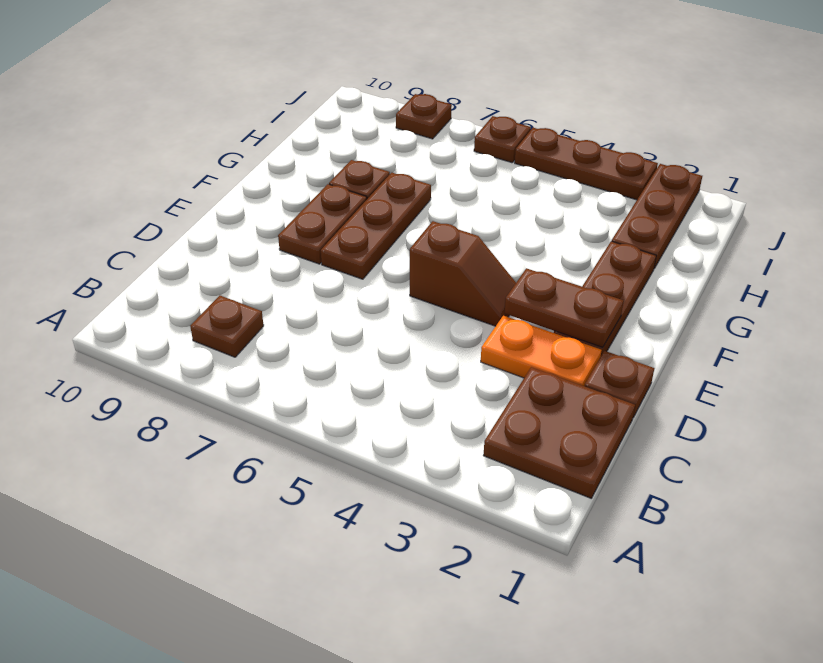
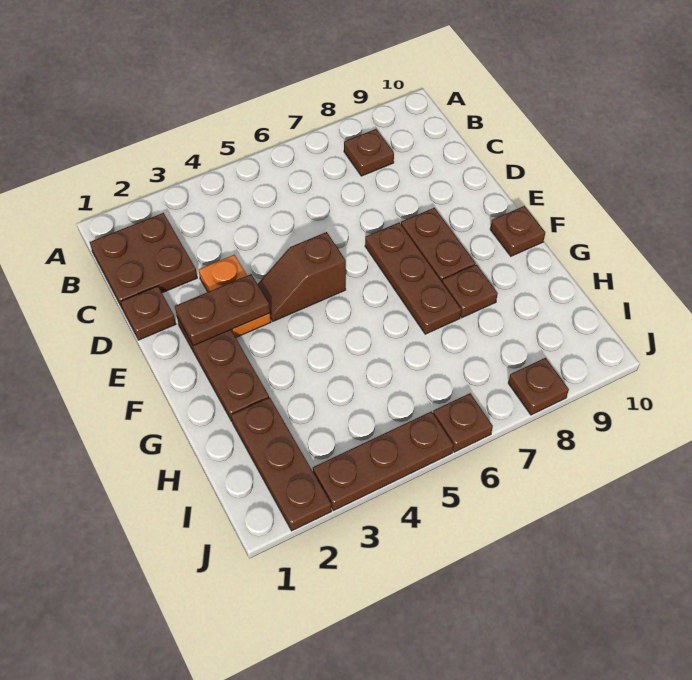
orange 1x2 plate [481,316,602,386] -> orange 1x2 plate turned to [199,255,271,337]
none -> brown 1x1 plate [490,206,545,256]

